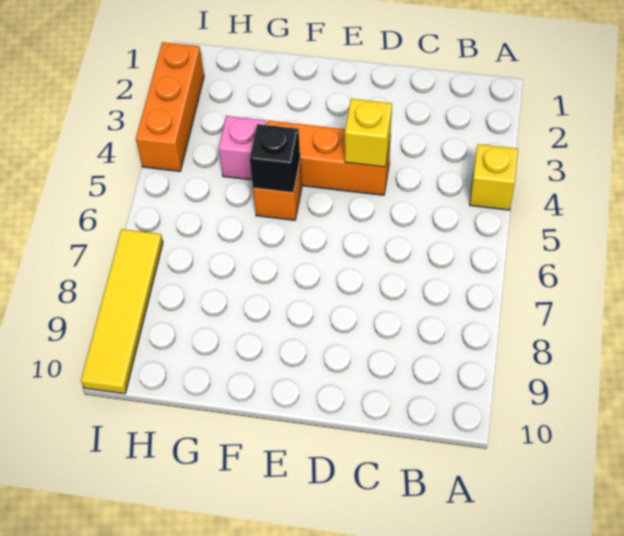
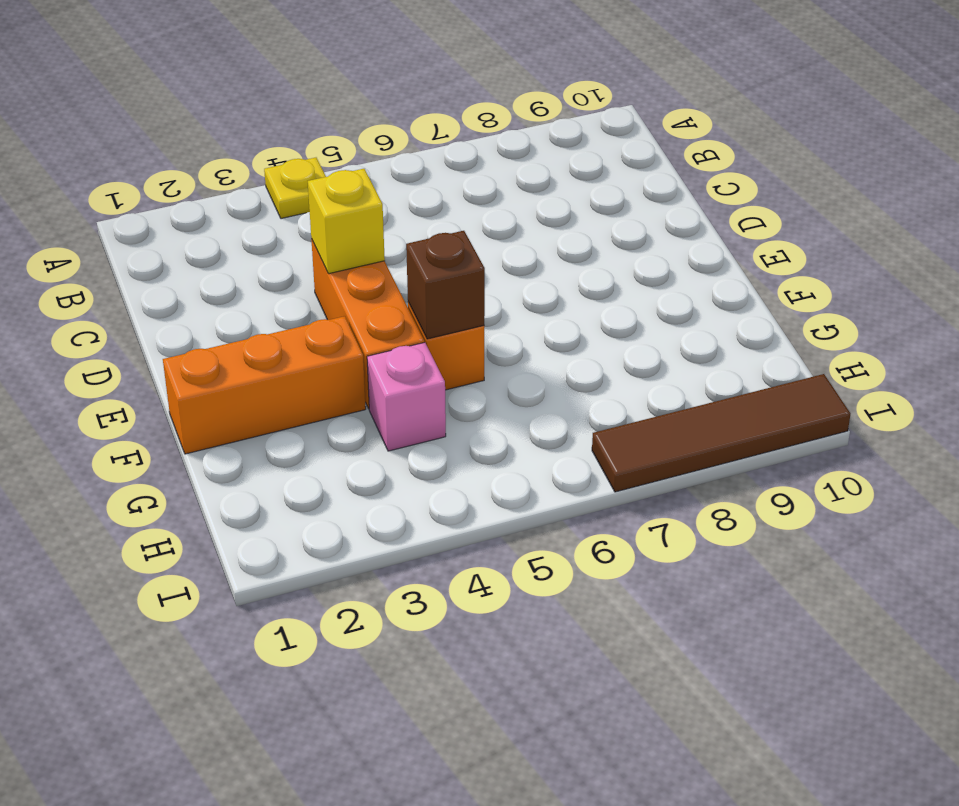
yellow 1x1 brick [470,144,518,210] -> yellow 1x1 plate [264,158,326,219]
black 1x1 brick [250,124,300,193] -> brown 1x1 brick [406,231,485,339]
orange 1x3 brick [136,42,204,171] -> orange 1x3 brick moved to [163,316,366,454]
yellow 1x4 tile [81,229,163,394] -> brown 1x4 tile [592,374,850,492]

